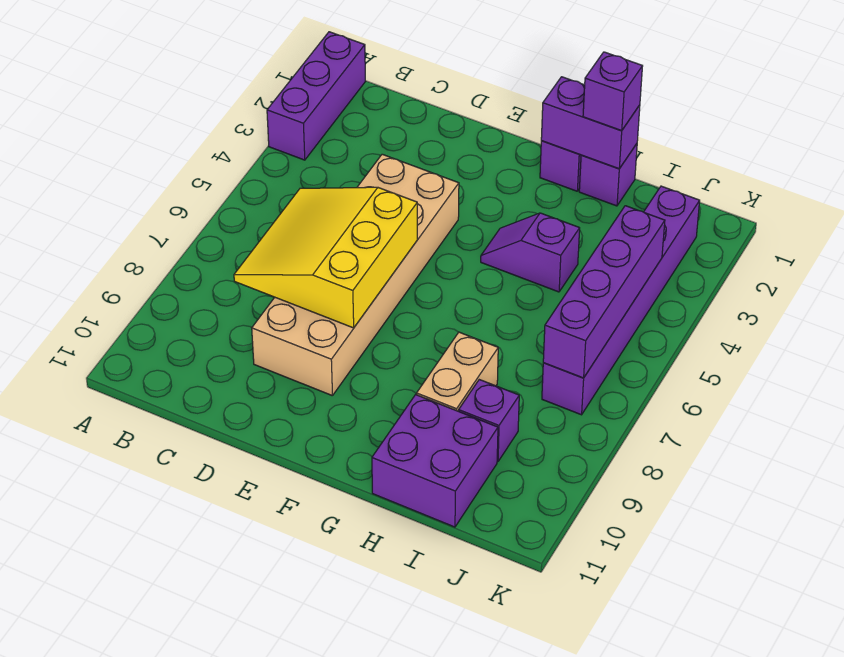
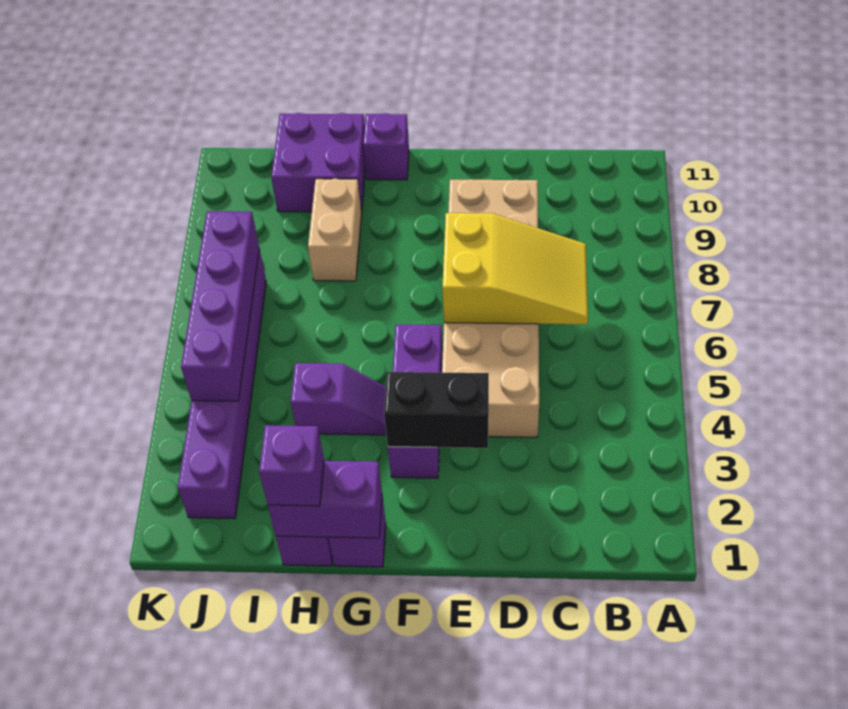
purple 1x3 brick [267,32,365,160] -> purple 1x3 brick moved to [388,324,443,478]
yellow 3x3 slope [234,187,417,328] -> yellow 2x3 slope [442,213,588,324]
none -> black 1x2 brick [384,372,489,448]
purple 1x1 brick [459,380,519,462] -> purple 1x1 brick moved to [363,113,409,180]

